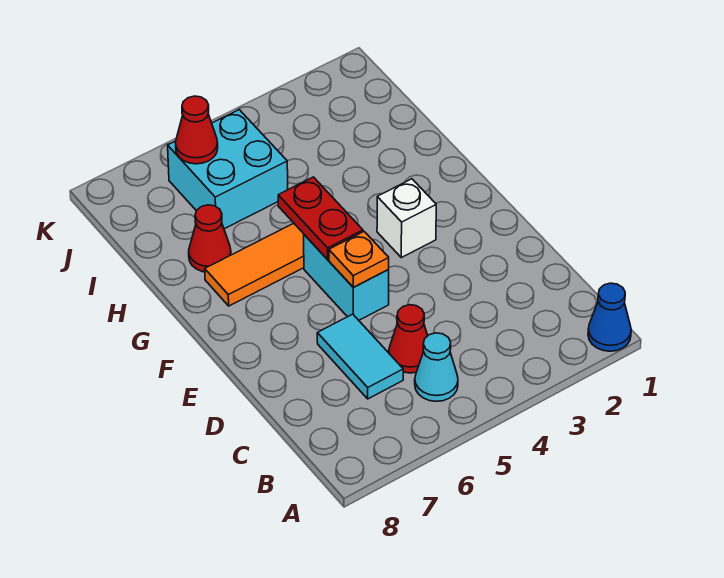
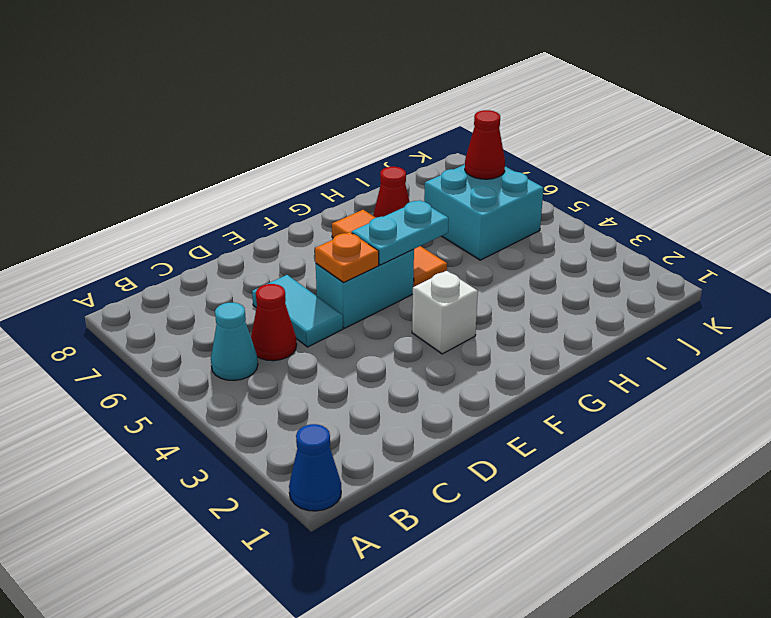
cyan 1x2 tile [317,314,403,399] -> cyan 1x2 tile turned to [252,275,343,347]
red 1x2 plate [278,177,363,260] -> cyan 1x2 plate [352,200,449,265]

